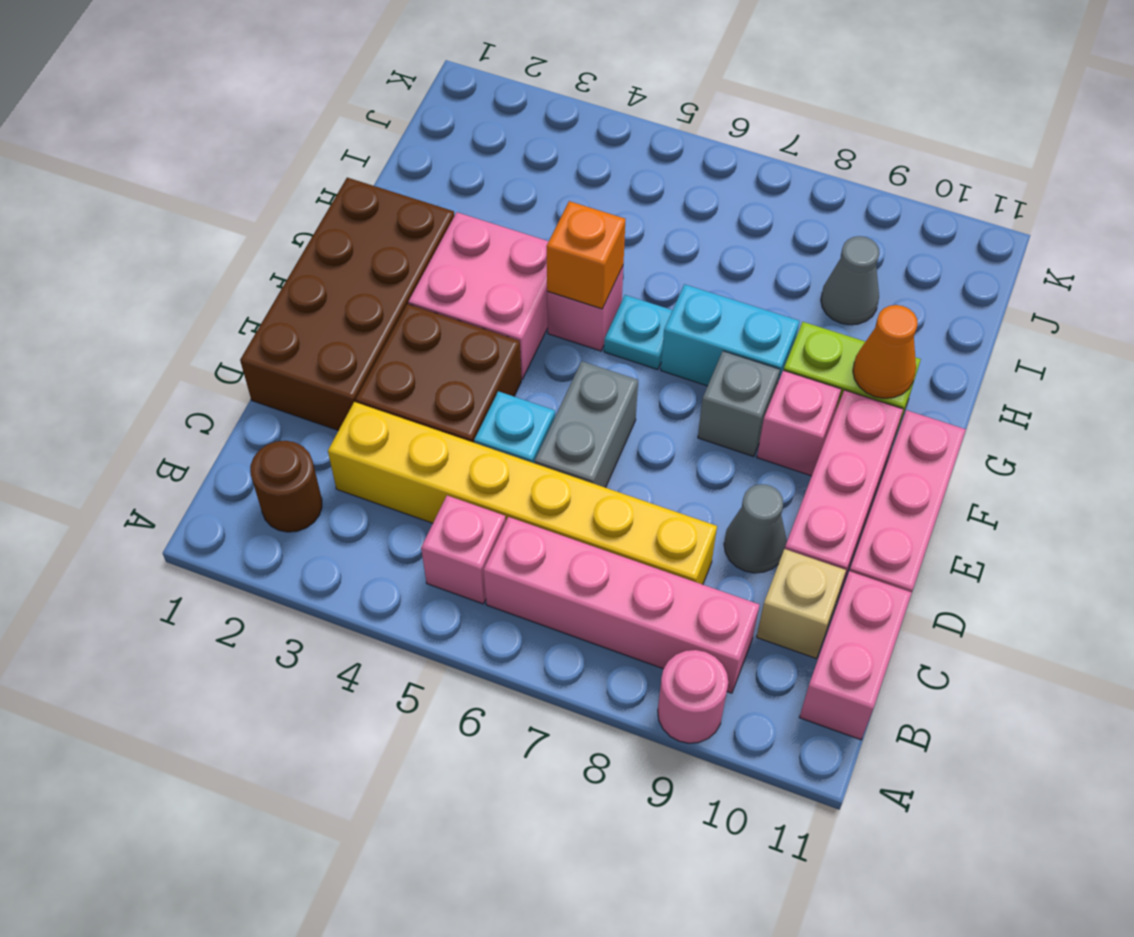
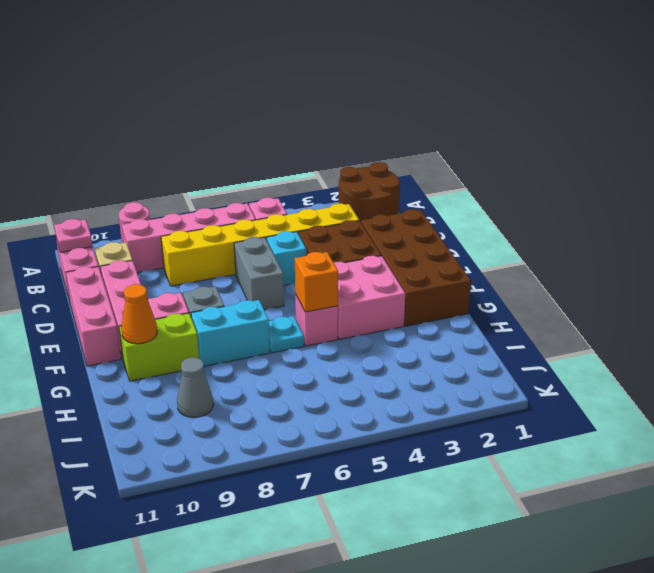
brown 1x1 round brick [250,441,322,532] -> brown 2x2 round brick [339,162,400,222]
none -> pink 1x1 plate [54,219,93,252]
grey 1x1 cone [724,484,787,573] -> none

